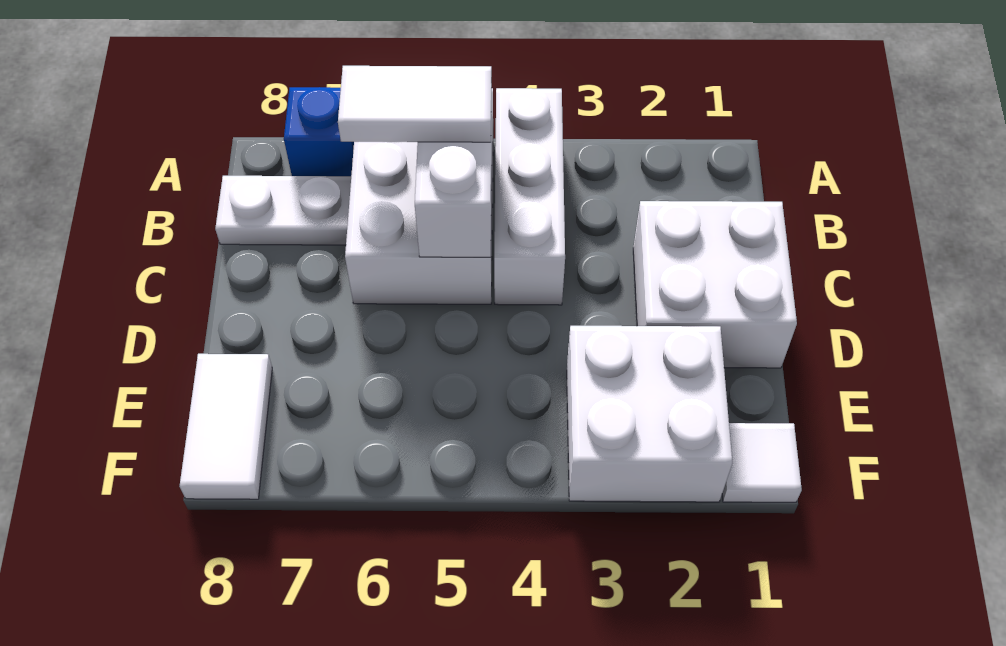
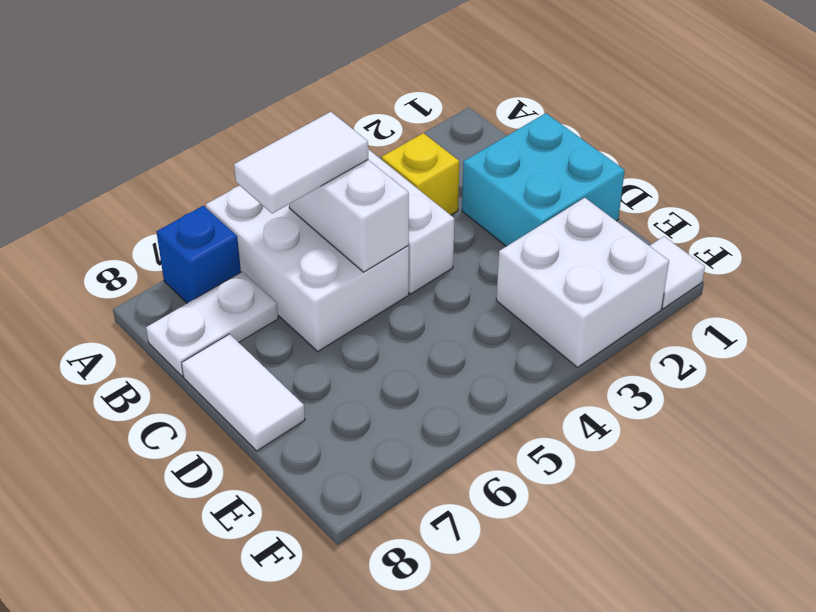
none -> yellow 1x1 brick [382,133,459,215]
white 2x2 brick [633,201,797,368] -> cyan 2x2 brick [462,113,625,246]
white 1x2 tile [179,354,272,499] -> white 1x2 tile moved to [182,334,305,451]

